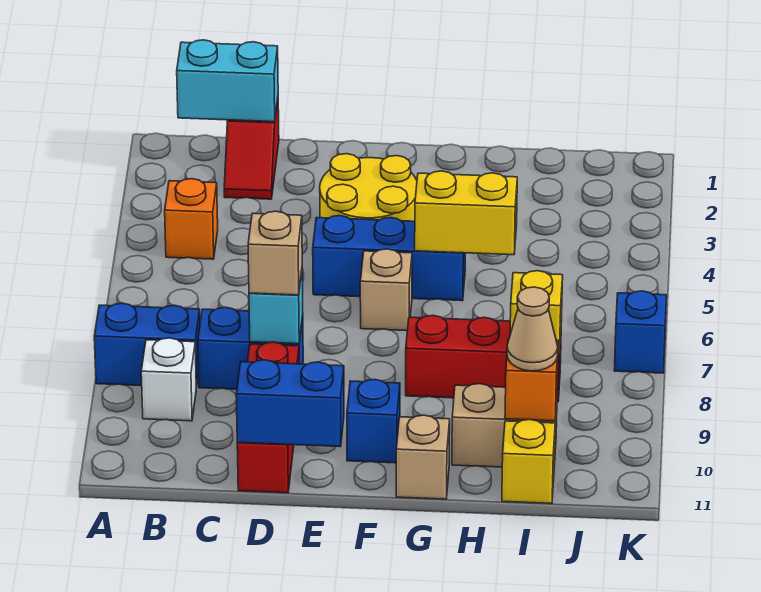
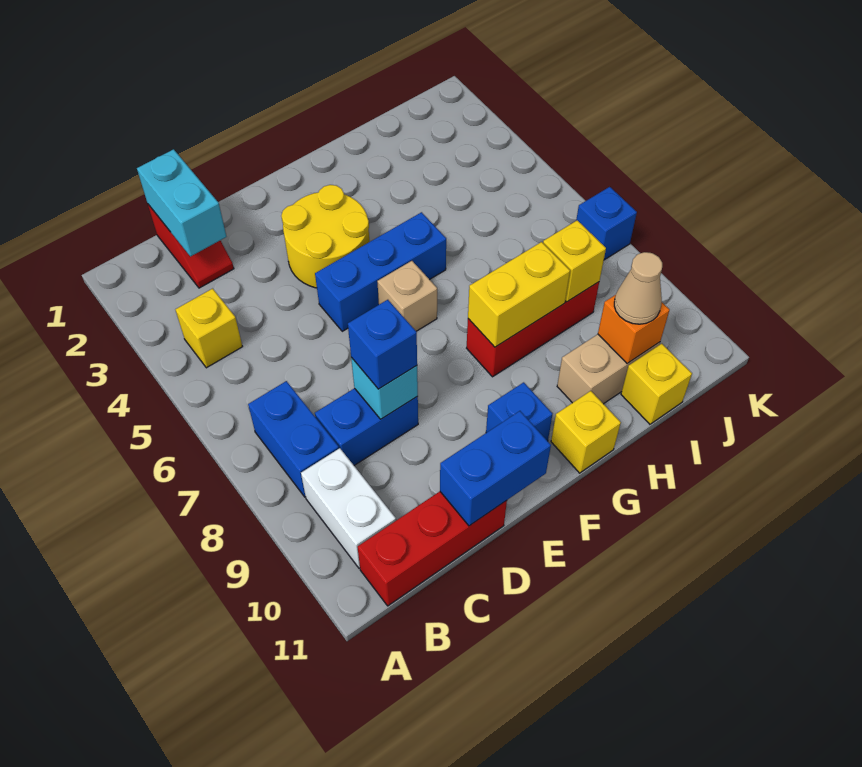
blue 1x2 brick [94,303,200,387] -> blue 1x2 brick turned to [248,381,339,497]
cyan 1x2 brick [177,40,278,122] -> cyan 1x2 brick turned to [137,149,226,257]
orange 1x1 brick [165,179,218,259] -> yellow 1x1 brick [175,289,243,368]
white 1x1 brick [141,338,196,421] -> white 1x2 brick [301,448,396,568]
tan 1x1 brick [248,211,302,295] -> blue 1x1 brick [348,300,417,389]
red 1x3 brick [237,342,299,493] -> red 1x3 brick turned to [357,492,507,606]
yellow 1x2 brick [415,171,517,255] -> yellow 1x2 brick moved to [468,242,570,347]
tan 1x1 brick [396,415,450,499] -> yellow 1x1 brick [551,391,621,473]

